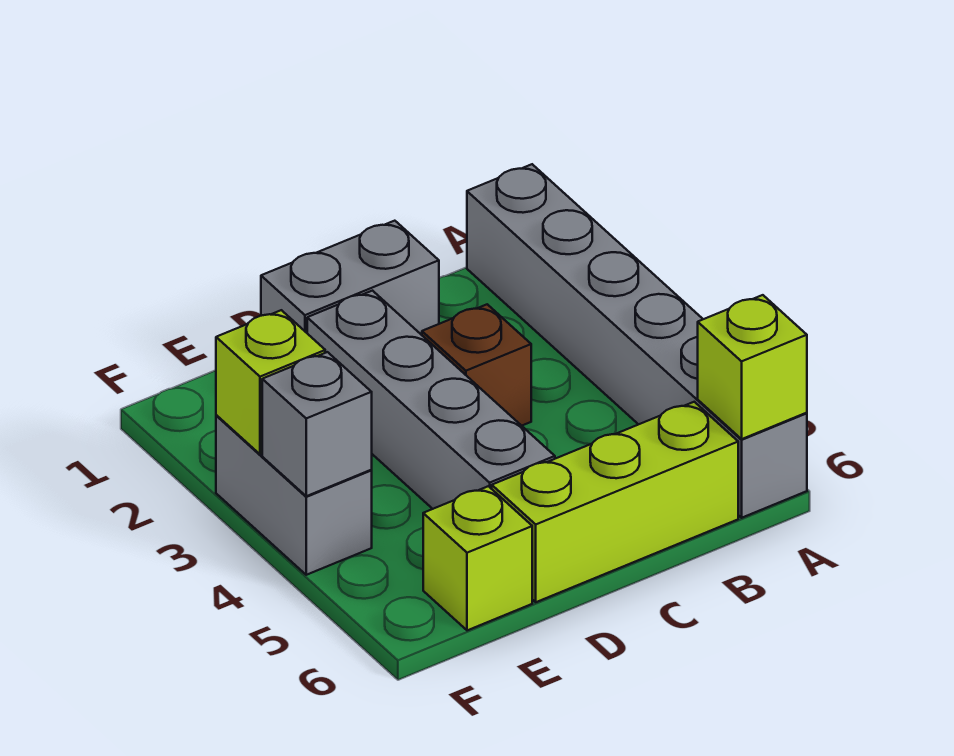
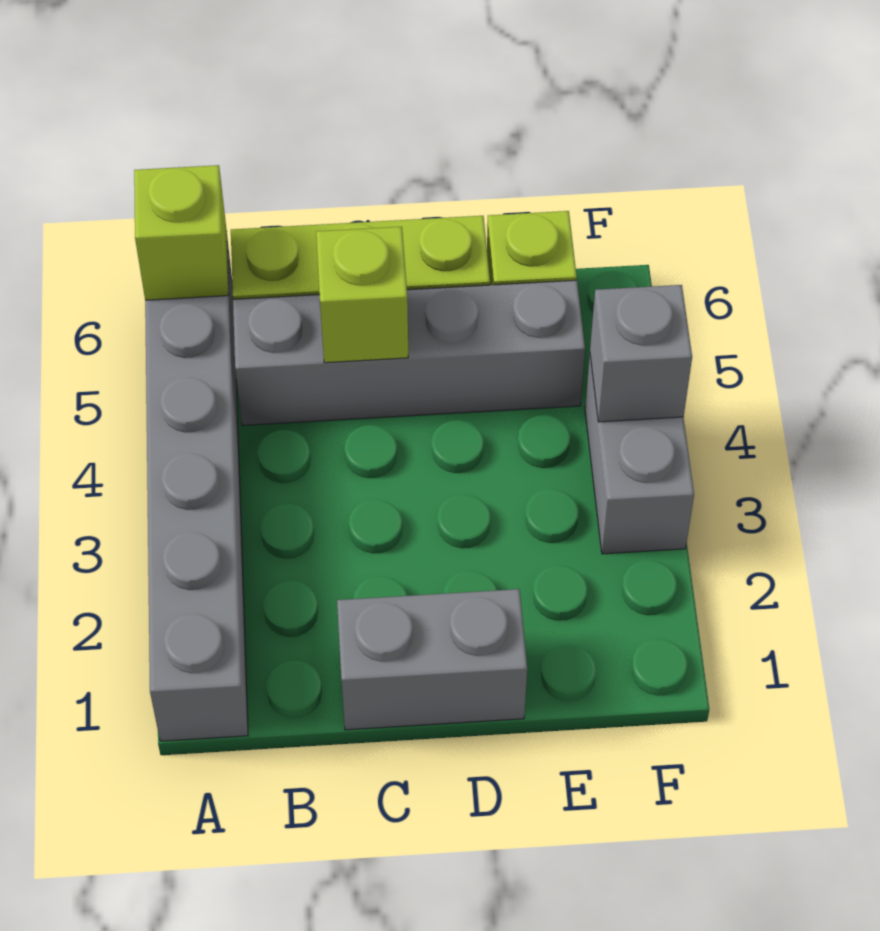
brown 1x1 brick [422,304,531,426] -> none
grey 1x4 brick [307,291,555,509] -> grey 1x4 brick turned to [233,280,585,425]
lime 1x1 brick [216,310,325,454] -> lime 1x1 brick moved to [316,227,408,363]

